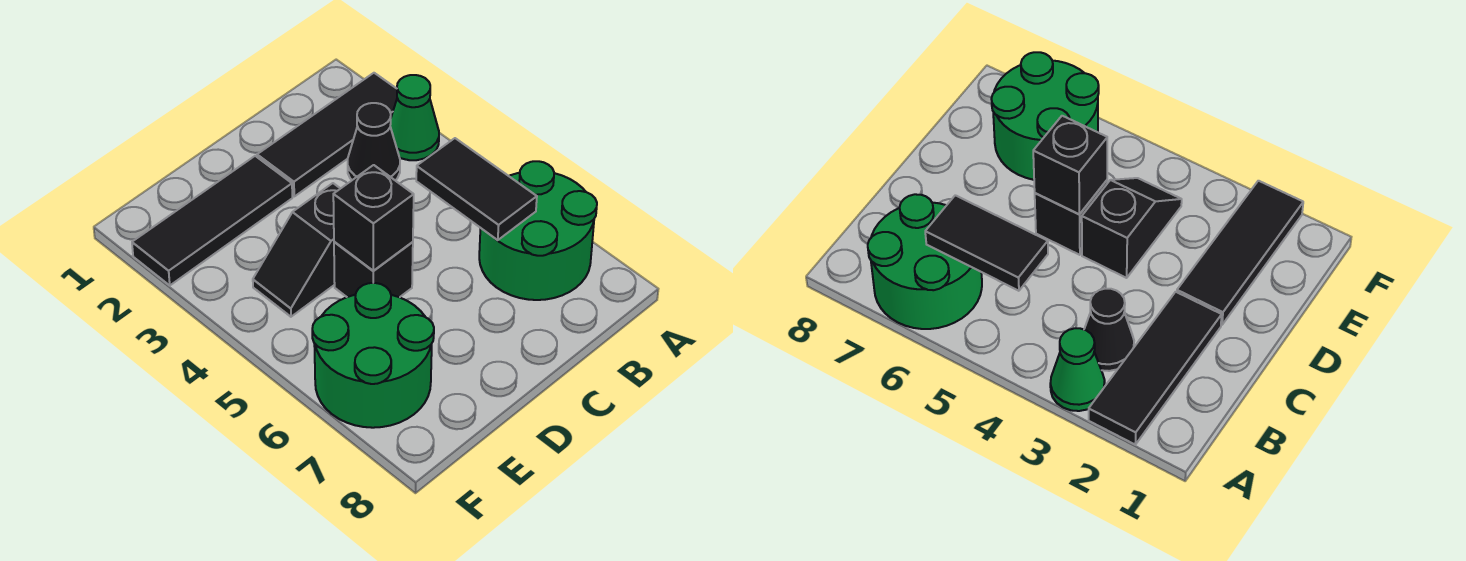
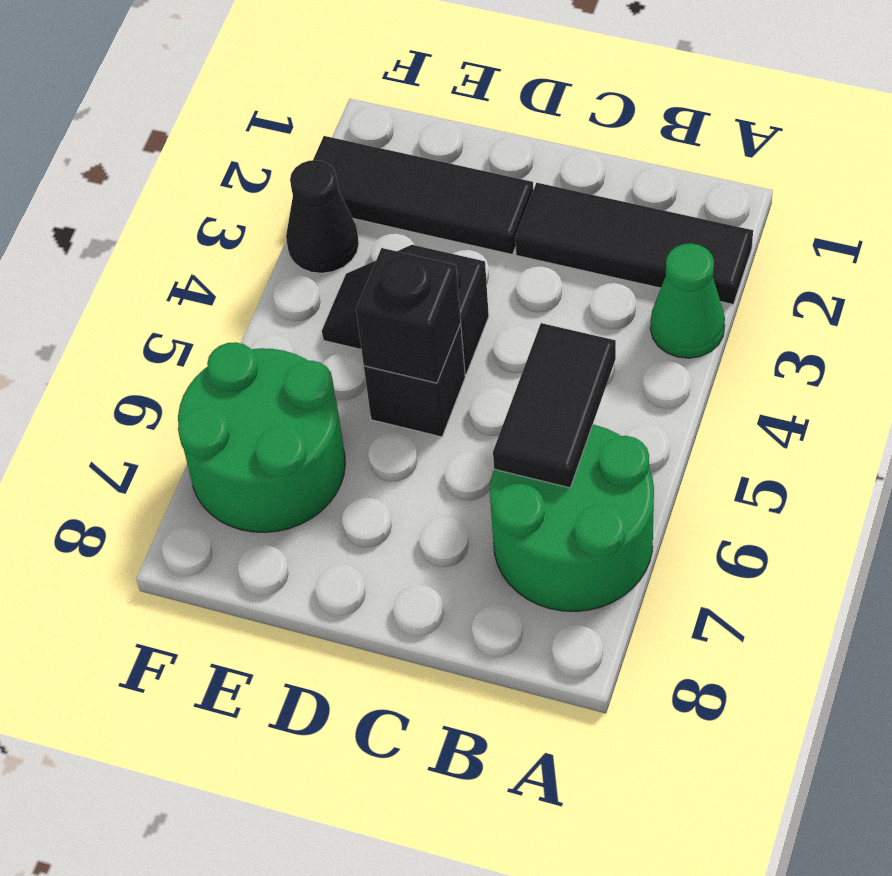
black 1x1 cone [348,103,400,180] -> black 1x1 cone moved to [286,160,359,273]

